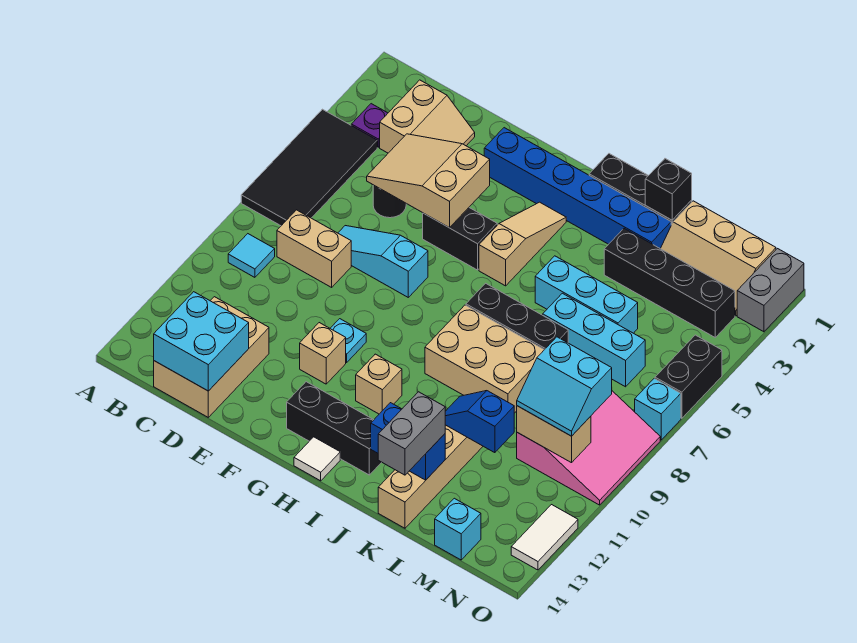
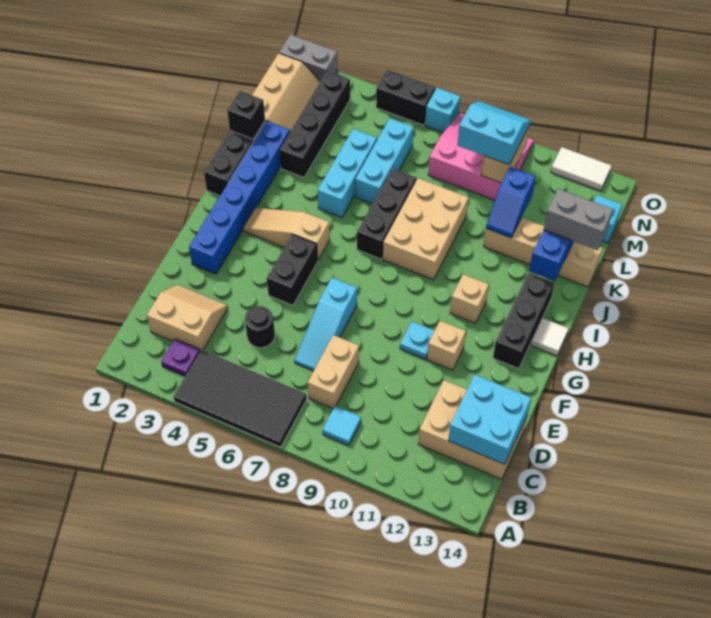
tan 2x3 slope [367,134,490,228] -> none
cyan 2x2 slope [517,337,612,436] -> cyan 2x2 slope turned to [458,101,531,165]

